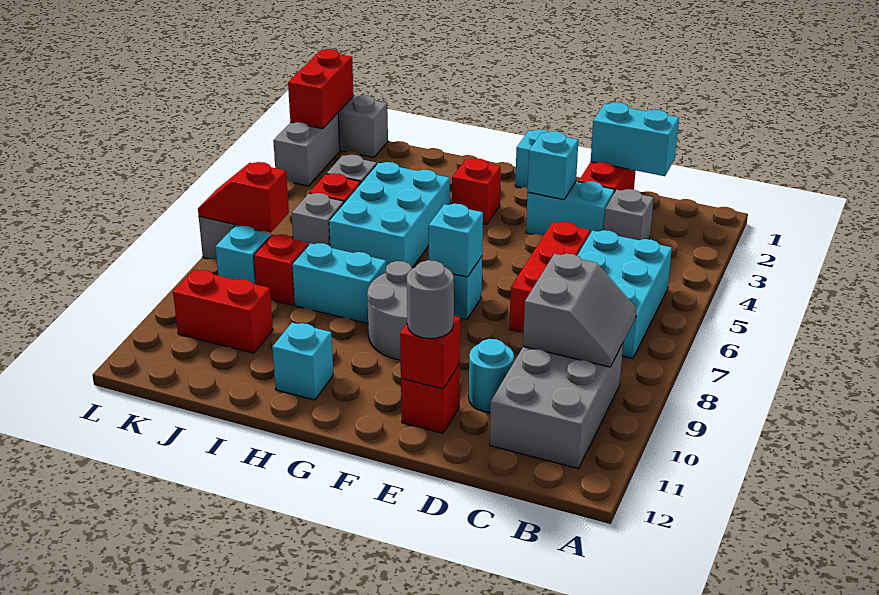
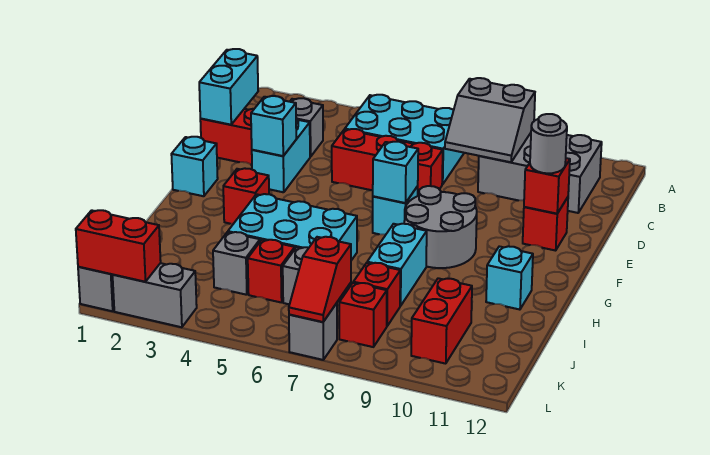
grey 2x2 slope [523,254,637,367] -> grey 2x2 slope turned to [445,78,535,162]
cyan 1x1 round brick [469,339,514,412] -> none
cyan 1x1 brick [216,226,270,285] -> red 1x1 brick [339,283,387,347]

